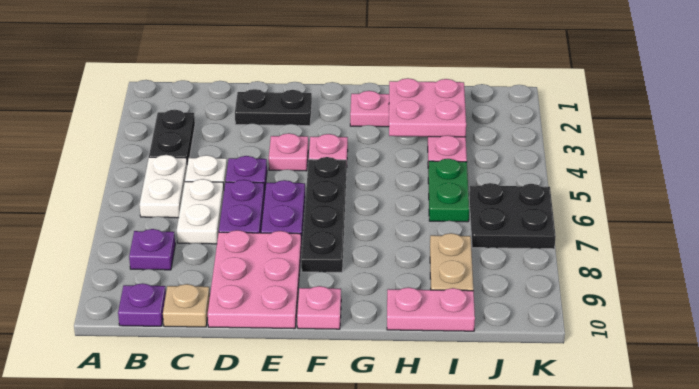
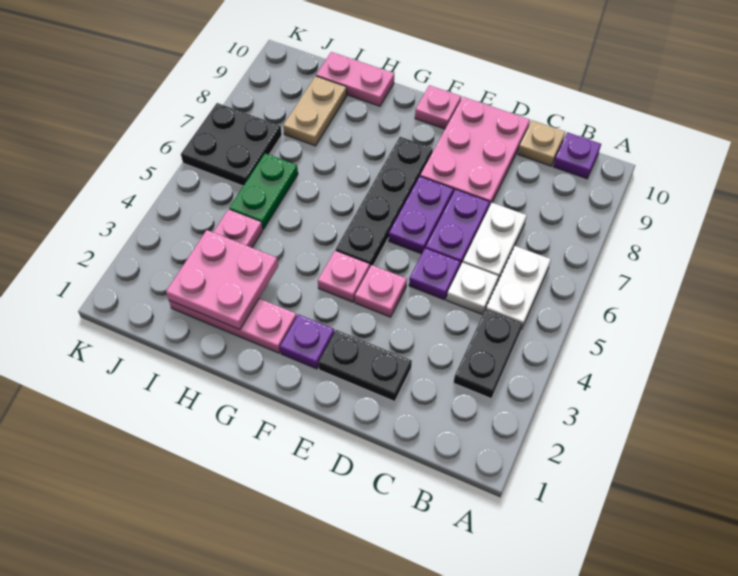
purple 1x1 plate [129,229,175,270] -> purple 1x1 plate moved to [280,314,334,369]

